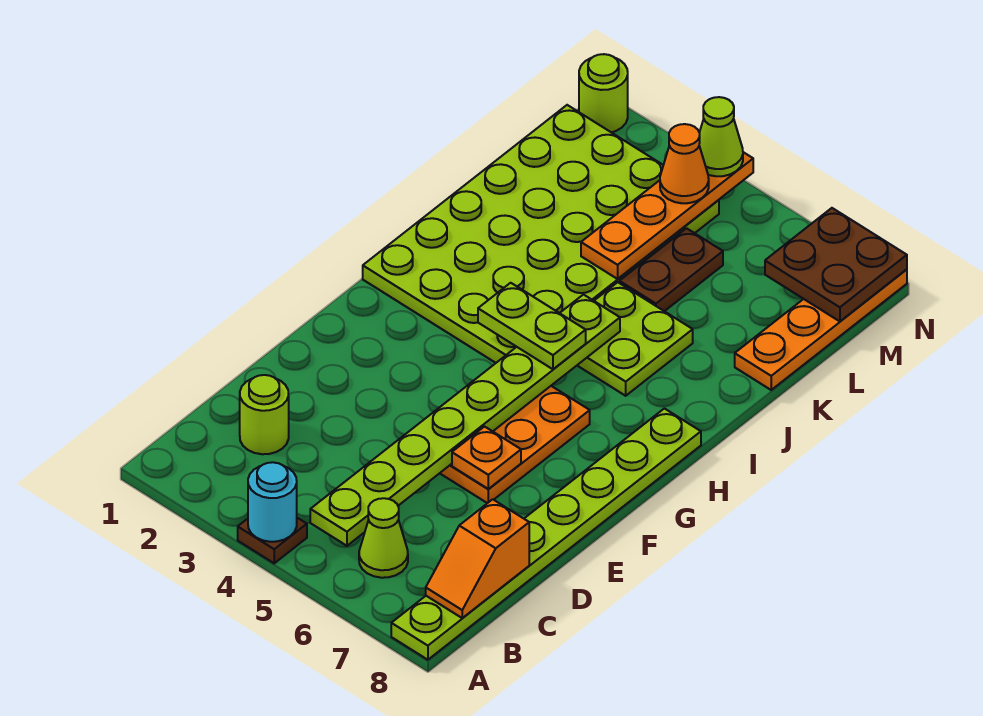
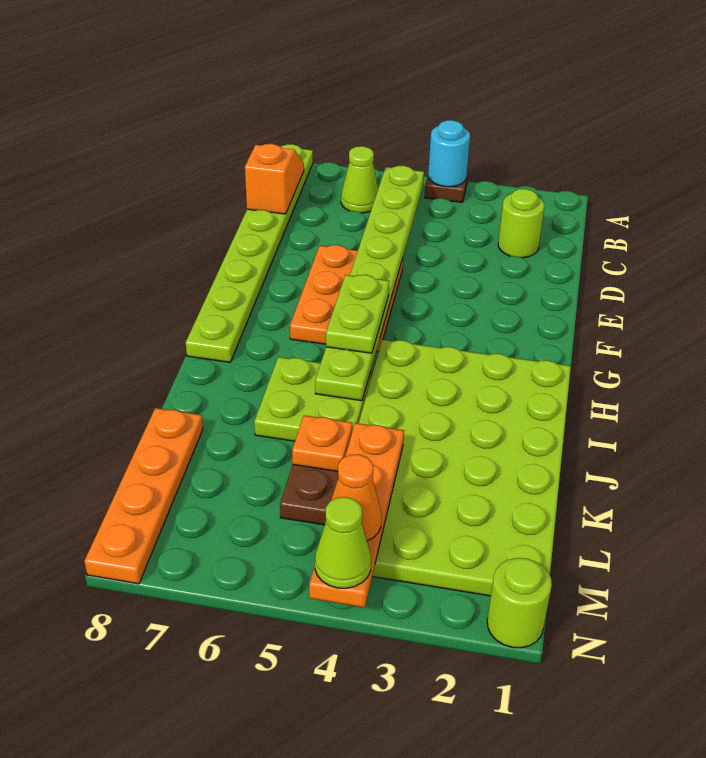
orange 1x1 plate [452,427,521,489] -> orange 1x1 plate moved to [292,415,352,471]
lime 1x2 plate [478,283,586,369] -> lime 1x2 plate turned to [326,275,389,353]
brown 2x2 plate [765,208,907,321] -> none

